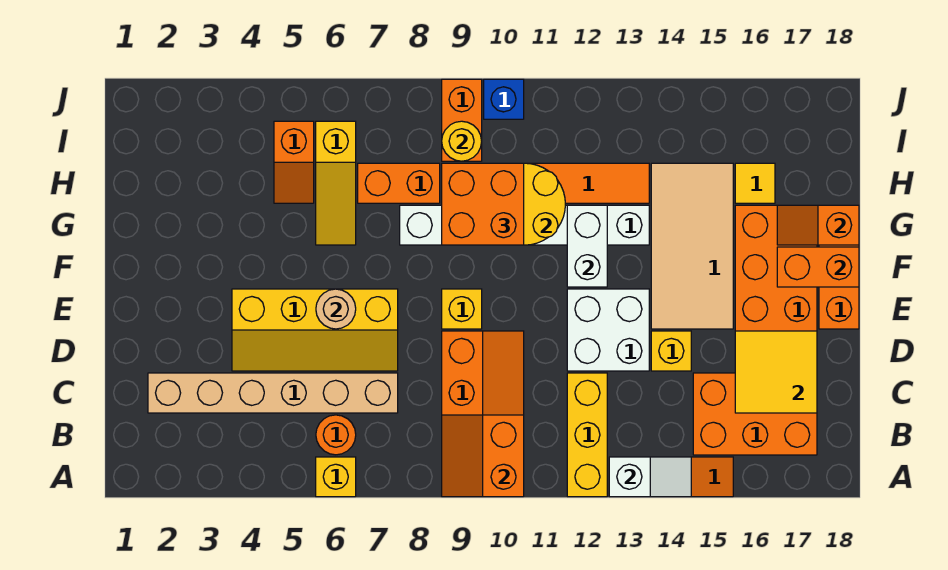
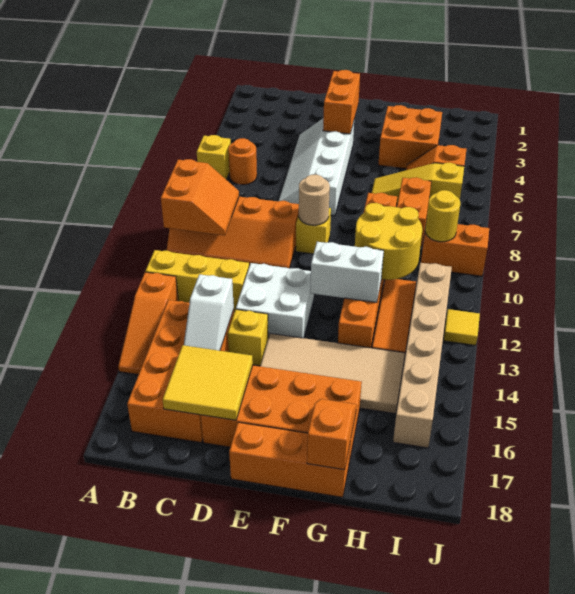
orange 2x2 slope [442,415,524,497] -> orange 2x2 slope turned to [161,159,239,236]
white 1x2 slope [609,457,691,497] -> white 1x2 slope moved to [184,274,234,351]
orange 2x3 brick [693,373,817,455] -> orange 2x4 brick [127,300,234,443]
tan 1x6 brick [148,373,398,413] -> tan 1x6 brick moved to [393,263,452,448]
yellow 2x4 slope [232,289,398,371] -> white 2x4 slope [279,119,354,216]
tan 1x1 round brick [316,289,356,329] -> tan 1x1 round brick moved to [299,174,330,225]
orange 1x2 brick [777,247,859,287] -> orange 1x2 brick moved to [323,70,360,134]
white 1x6 brick [400,205,649,245] -> orange 1x6 brick [338,193,397,348]
orange 2x2 brick [442,163,524,245] -> orange 2x2 brick moved to [378,105,442,169]
yellow 1x1 tile [735,163,775,203] -> yellow 1x1 tile moved to [444,309,480,345]
blue 1x1 brick [484,79,524,119] -> none

